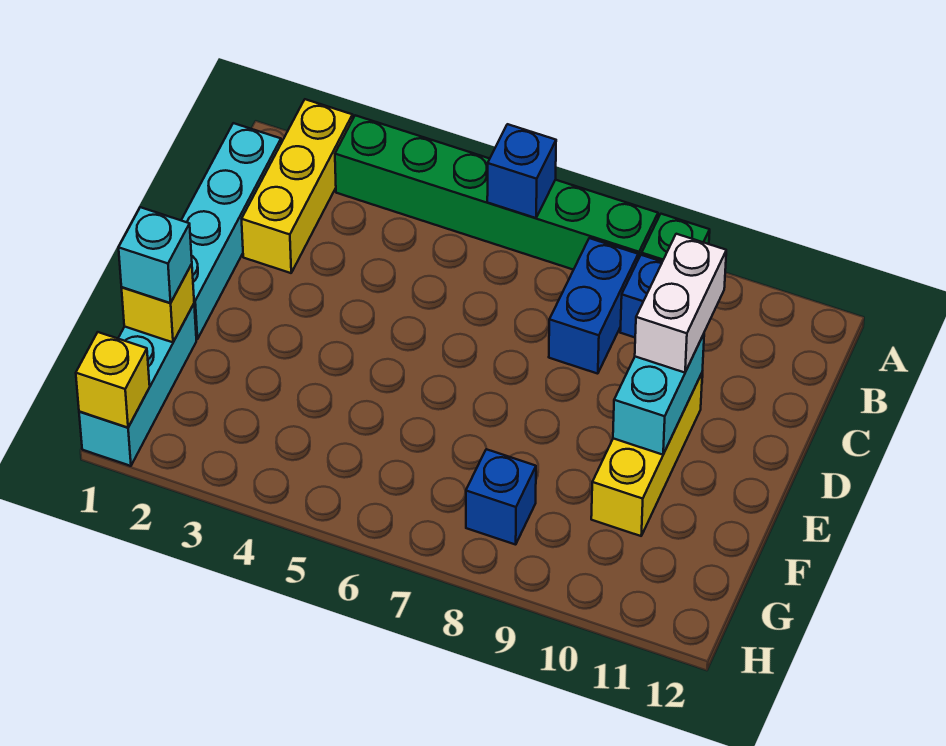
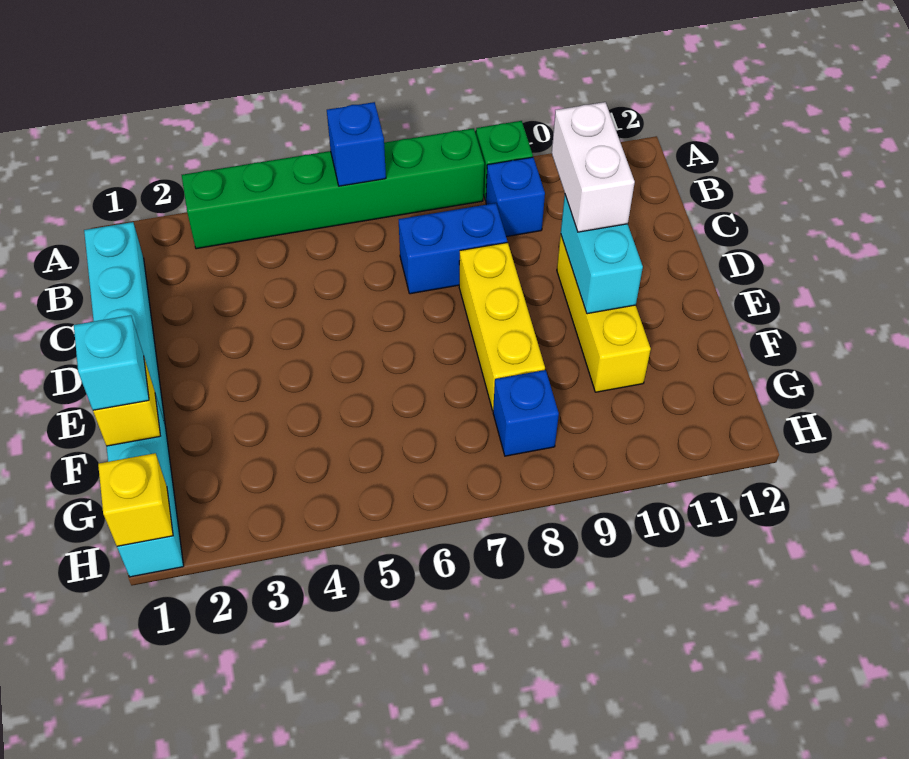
yellow 1x3 brick [242,99,353,273] -> yellow 1x3 brick moved to [459,242,545,411]
blue 1x2 brick [549,238,638,374] -> blue 1x2 brick turned to [399,203,507,294]

